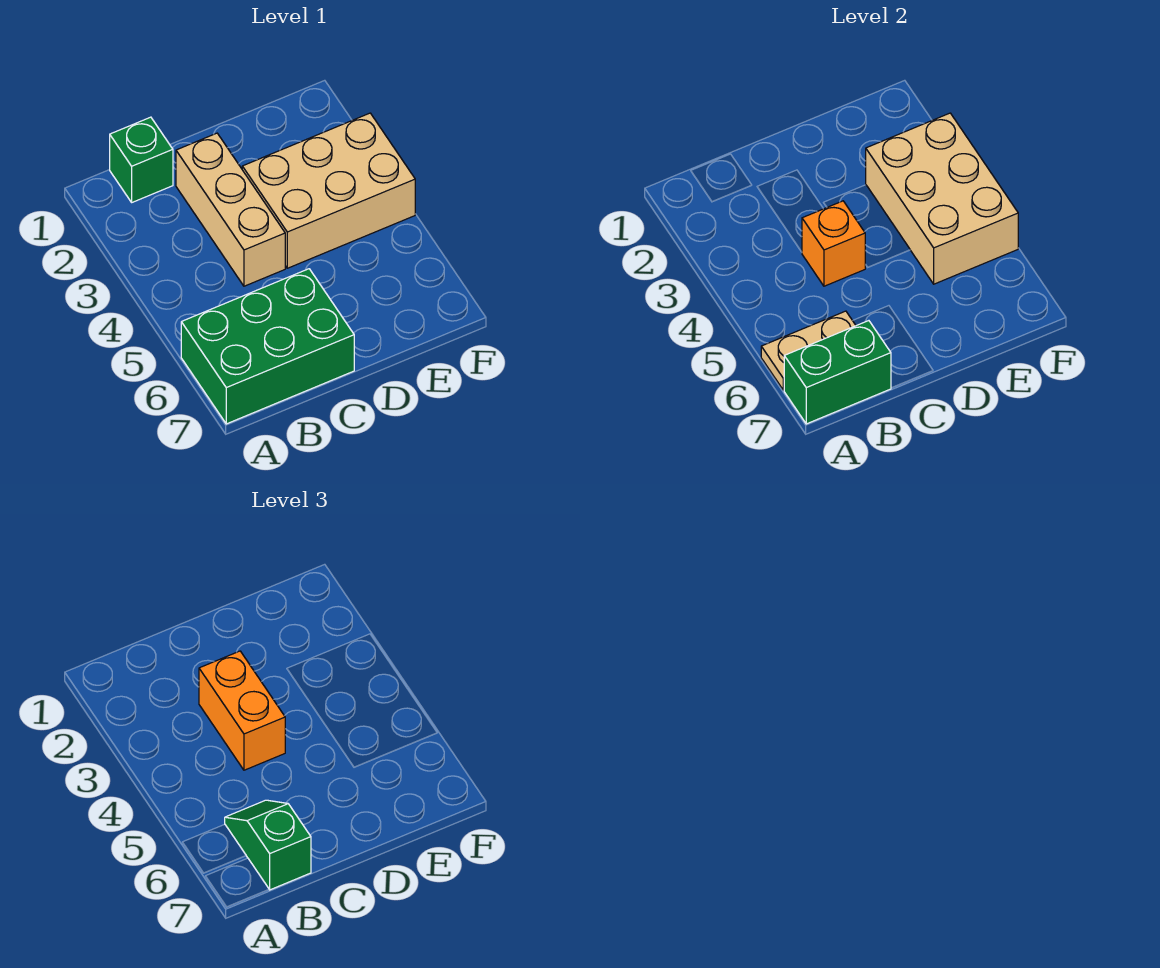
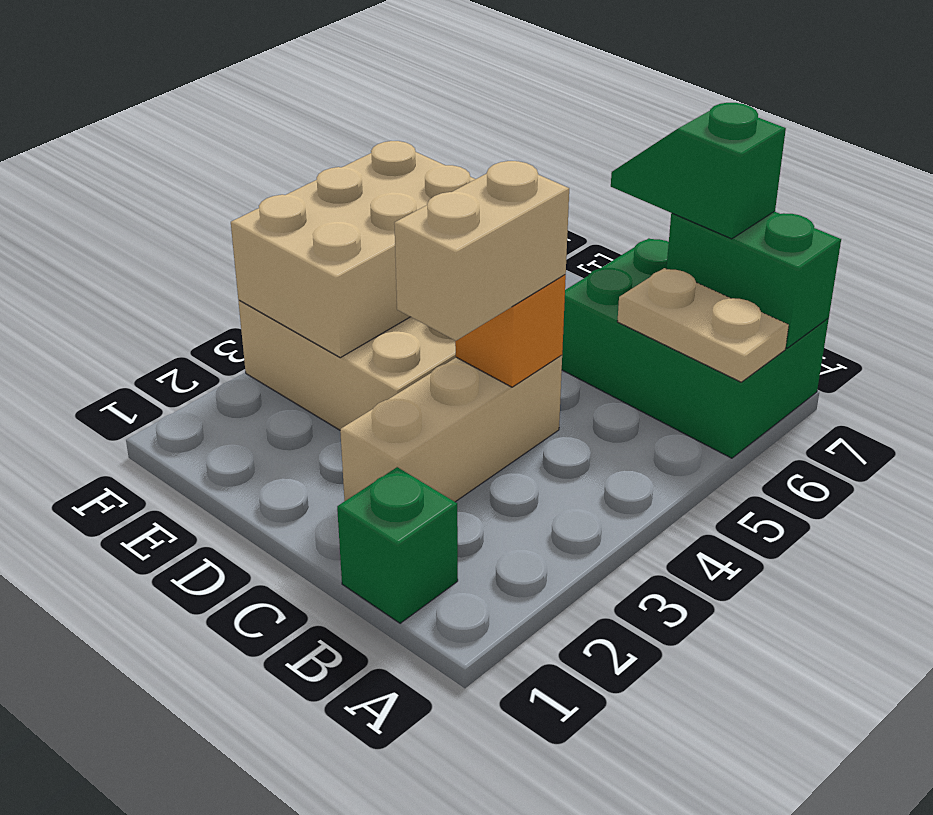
green 1x2 slope [225,800,311,890] -> green 1x2 slope turned to [611,103,786,239]
orange 1x2 brick [199,651,285,770] -> tan 1x2 brick [394,161,569,341]

